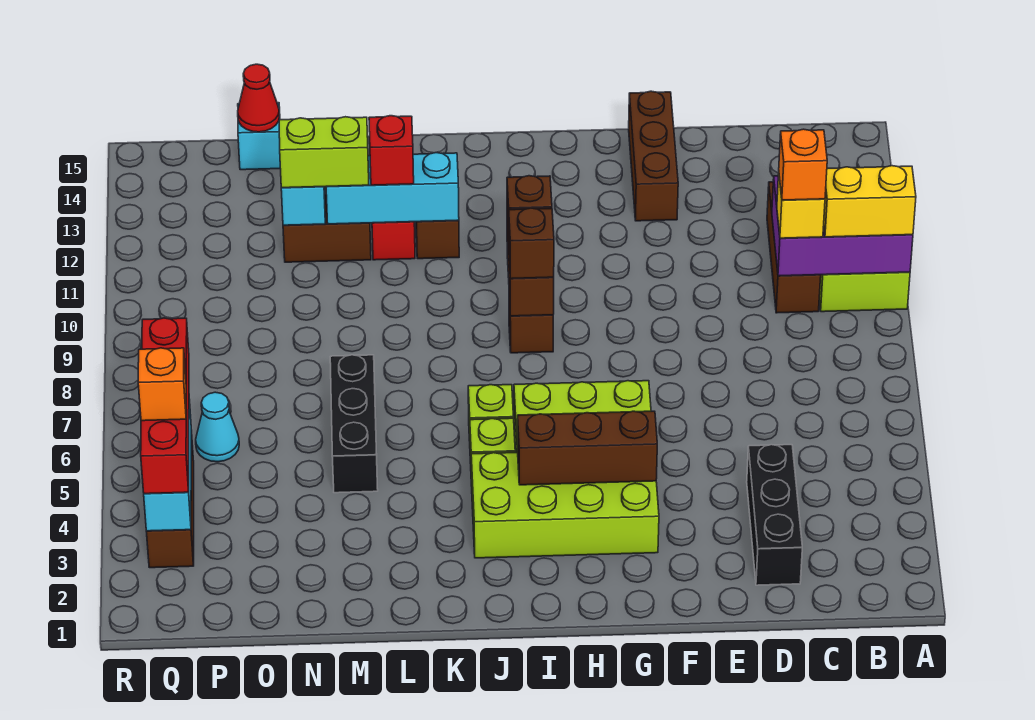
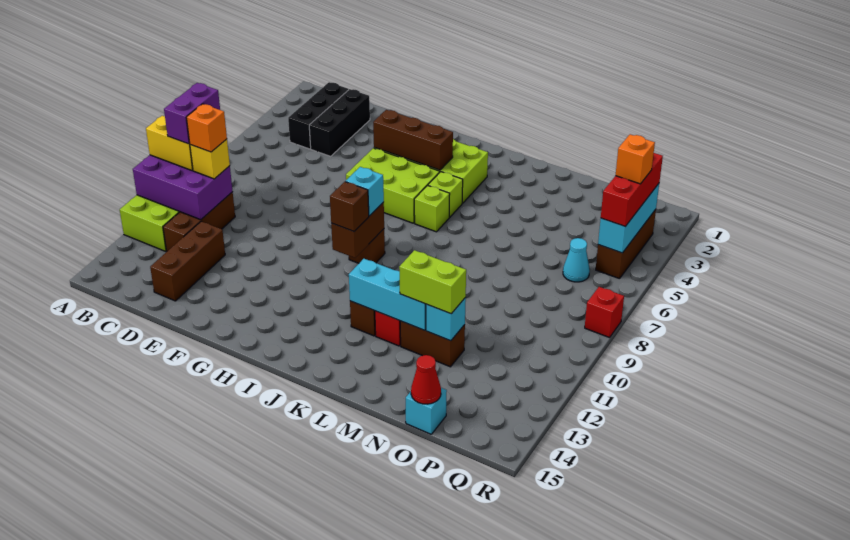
none -> purple 1x2 brick [164,83,220,144]
brown 1x3 brick [629,91,678,221] -> brown 1x3 brick moved to [150,221,225,301]
brown 1x1 brick [508,208,554,279] -> cyan 1x1 brick [346,167,384,216]
red 1x1 brick [369,116,414,185] -> red 1x1 brick moved to [585,287,624,338]
black 1x3 brick [330,355,378,493] -> black 1x3 brick moved to [288,82,349,149]
red 1x4 brick [141,318,189,494] -> red 1x3 brick [601,153,663,226]

